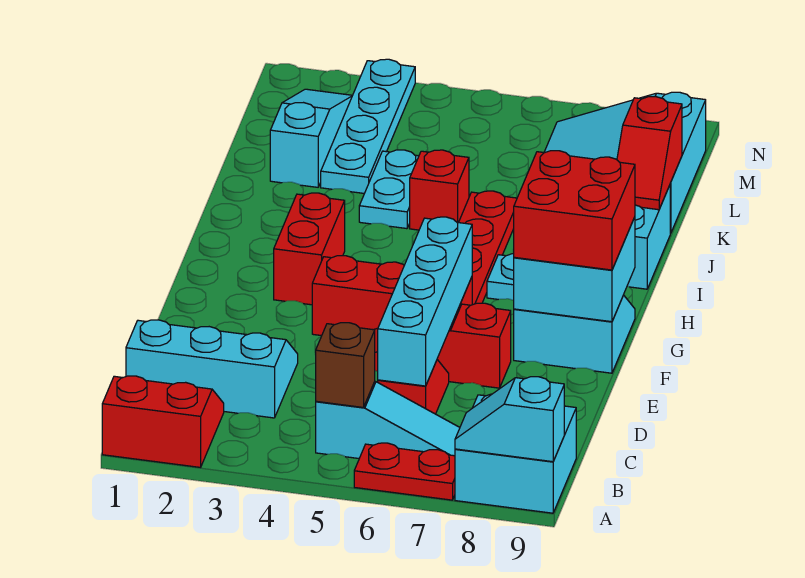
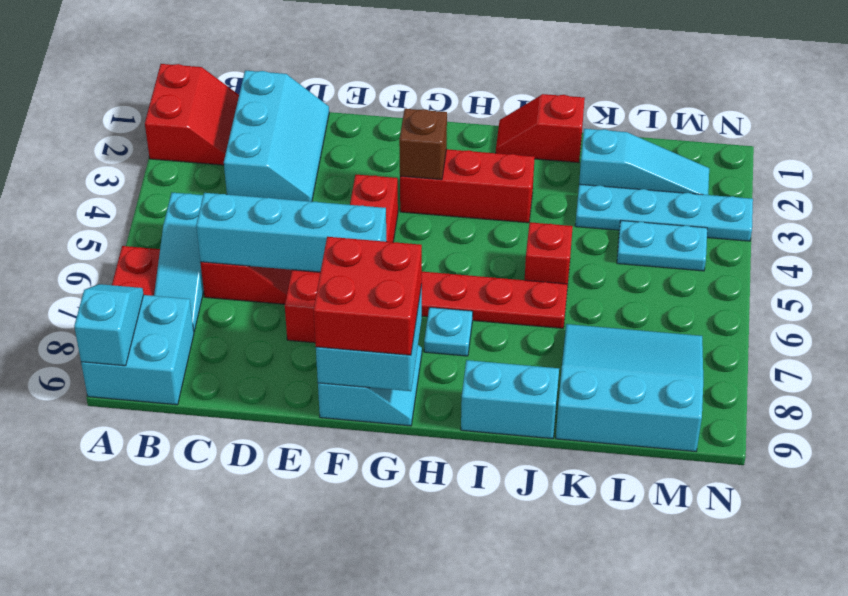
brown 1x1 brick [316,323,375,407] -> brown 1x1 brick moved to [399,109,447,180]
red 1x2 brick [274,193,345,305] -> red 1x3 brick [400,149,535,223]
cyan 1x2 plate [359,150,419,229] -> cyan 1x2 plate moved to [617,221,707,271]
red 1x2 slope [617,97,682,210] -> red 1x2 slope moved to [496,94,585,163]

